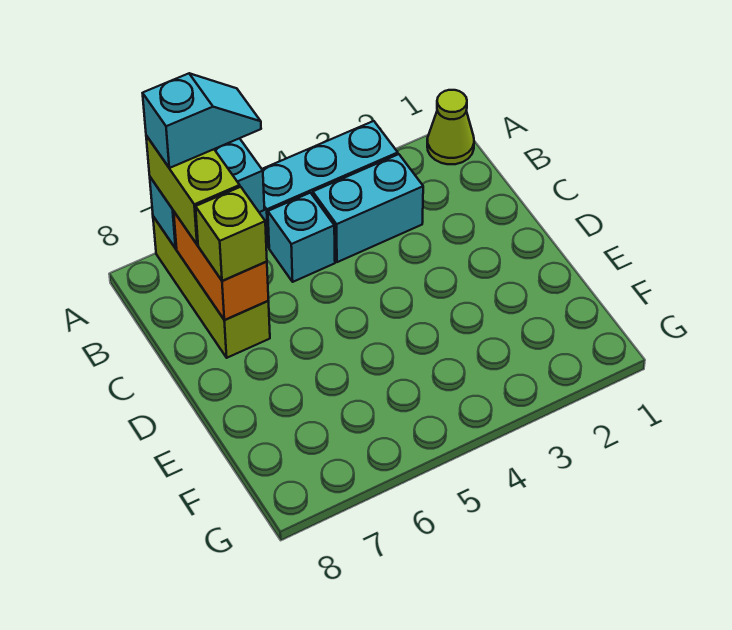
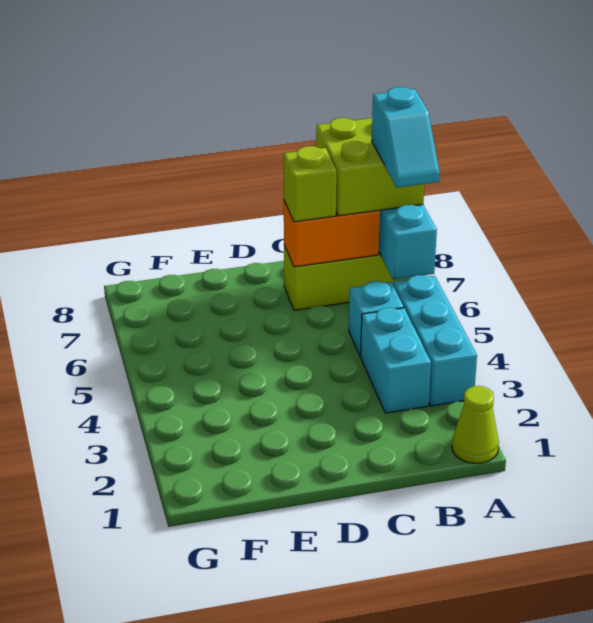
lime 1x2 brick [146,135,240,245] -> lime 2x2 brick [316,118,424,216]

